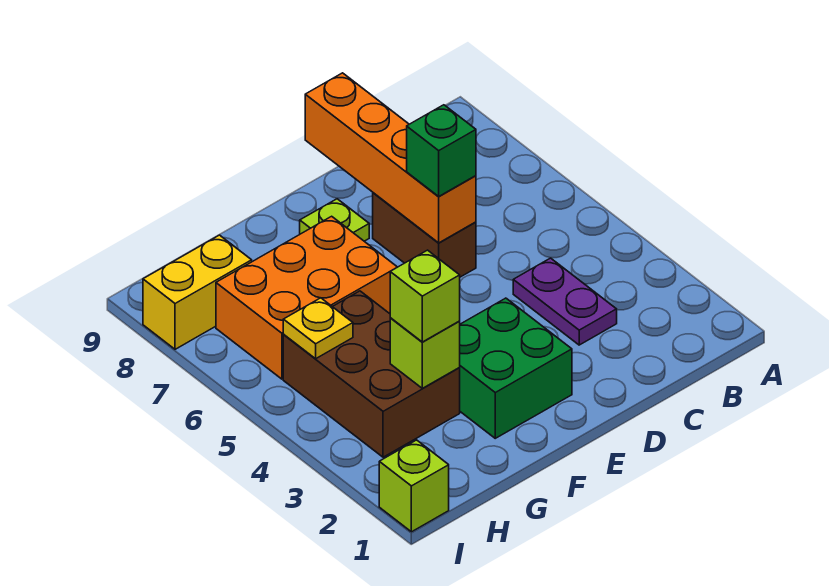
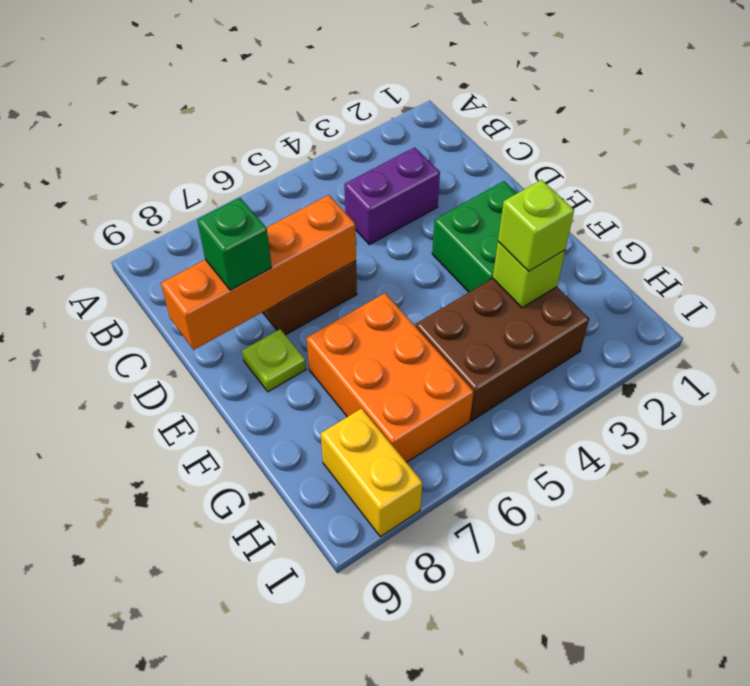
purple 1x2 plate [513,258,617,345] -> purple 1x2 brick [344,147,440,245]
green 1x1 brick [407,105,476,197] -> green 1x1 brick moved to [197,198,272,290]
yellow 1x1 plate [283,298,353,359] -> none
lime 1x1 brick [379,440,449,532] -> none

